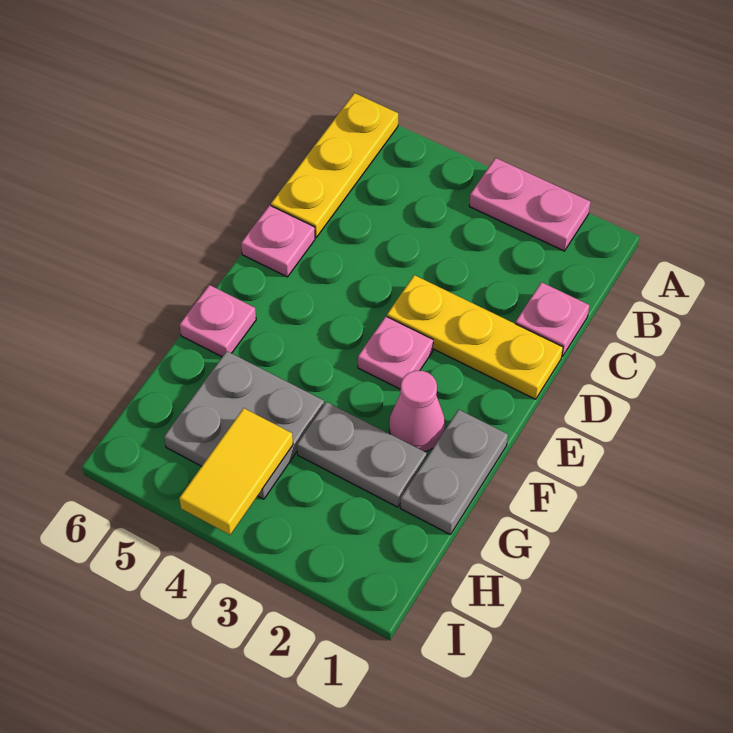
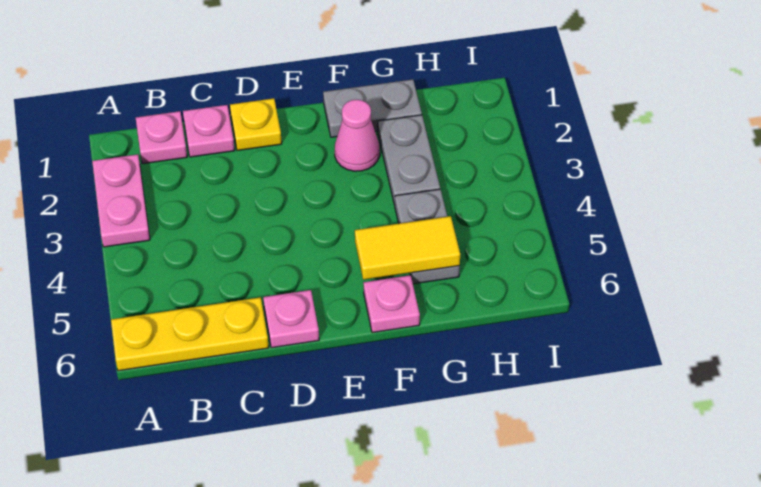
yellow 1x3 plate [387,275,563,399] -> yellow 1x1 plate [230,98,282,150]
pink 1x1 plate [358,317,433,389] -> pink 1x1 plate moved to [136,111,187,164]
grey 2x2 plate [164,351,324,499] -> grey 1x2 plate [395,189,460,284]
yellow 1x2 tile [179,408,293,535] -> yellow 1x2 tile moved to [355,216,460,280]

